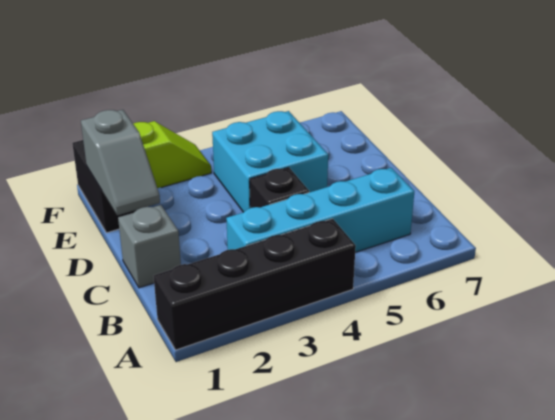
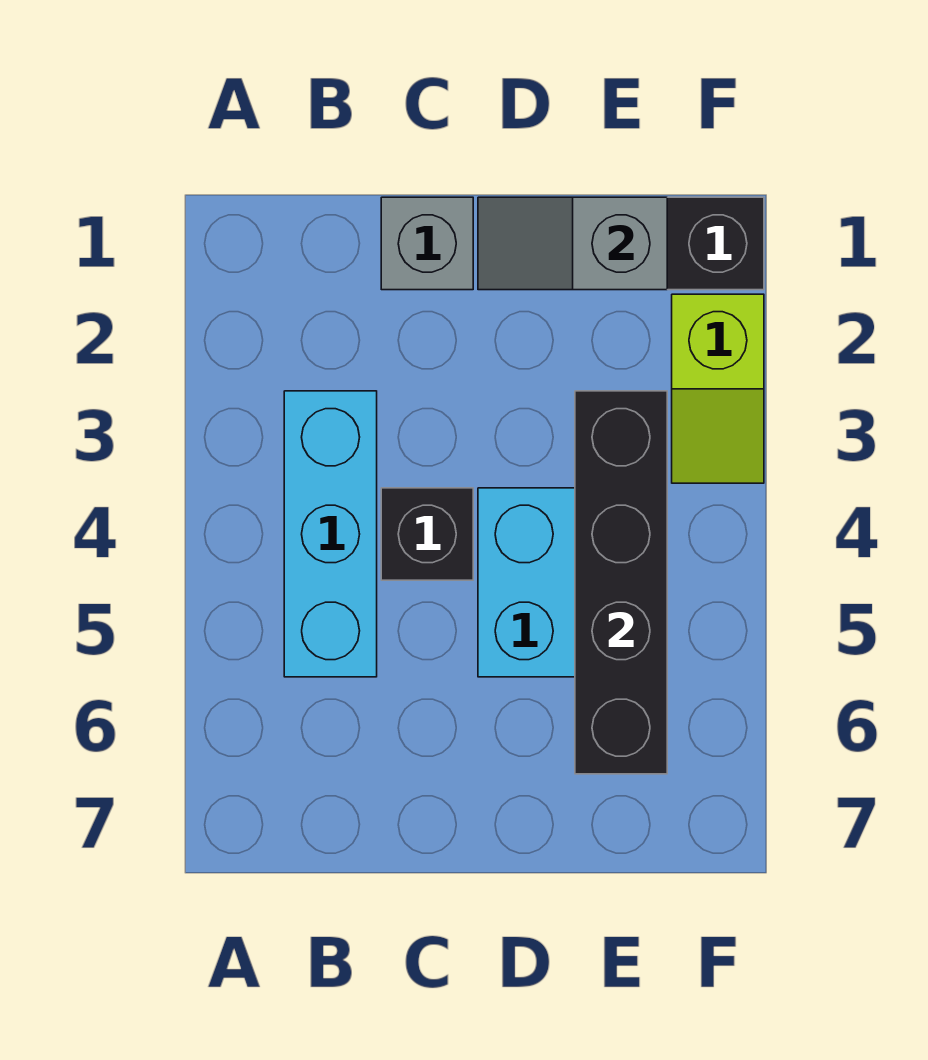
black 1x4 brick [154,219,356,350] -> black 1x4 brick moved to [575,391,667,774]
cyan 1x4 brick [226,168,414,252] -> cyan 1x3 brick [284,391,377,677]

